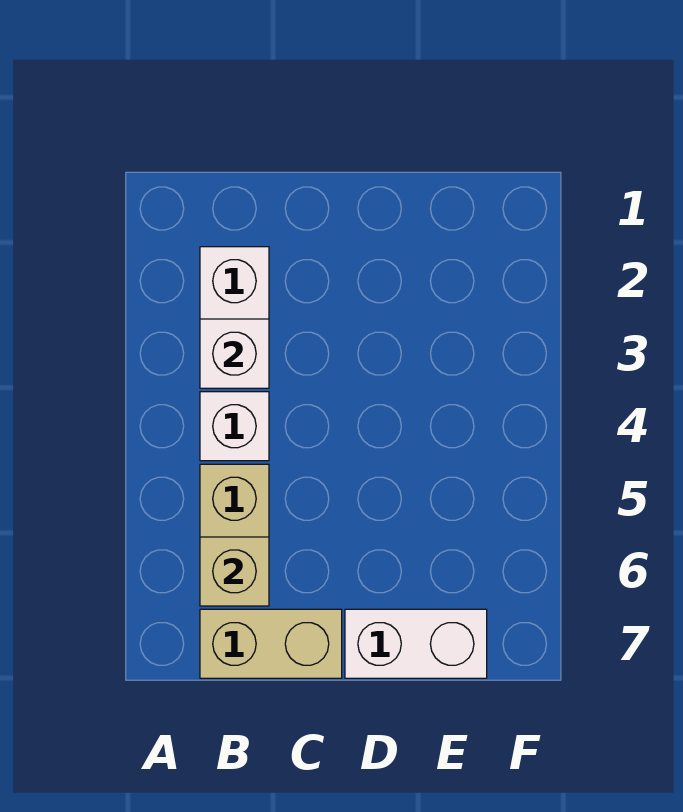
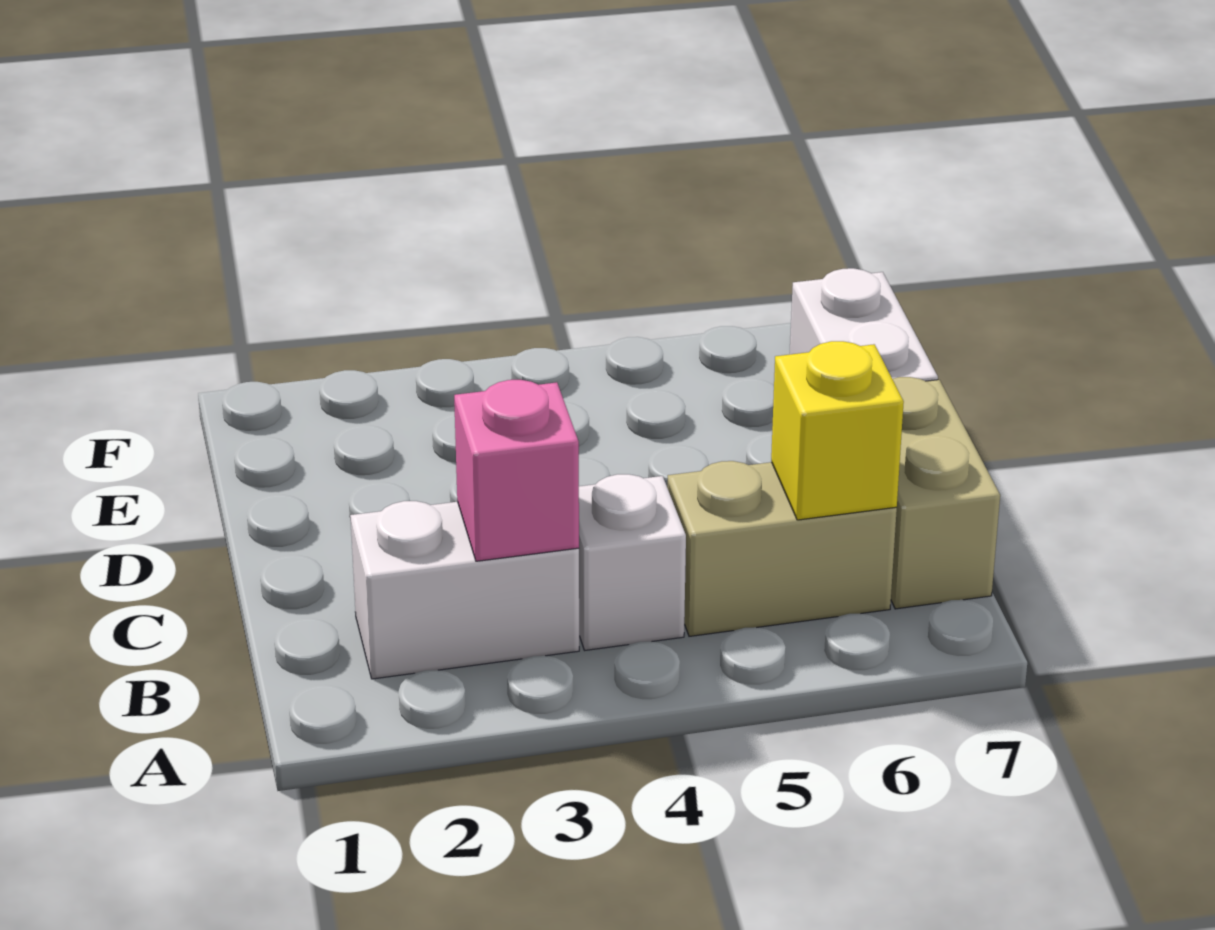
white 1x1 brick [200,319,269,388] -> pink 1x1 brick [454,380,579,561]
tan 1x1 brick [200,537,269,606] -> yellow 1x1 brick [771,341,904,520]

